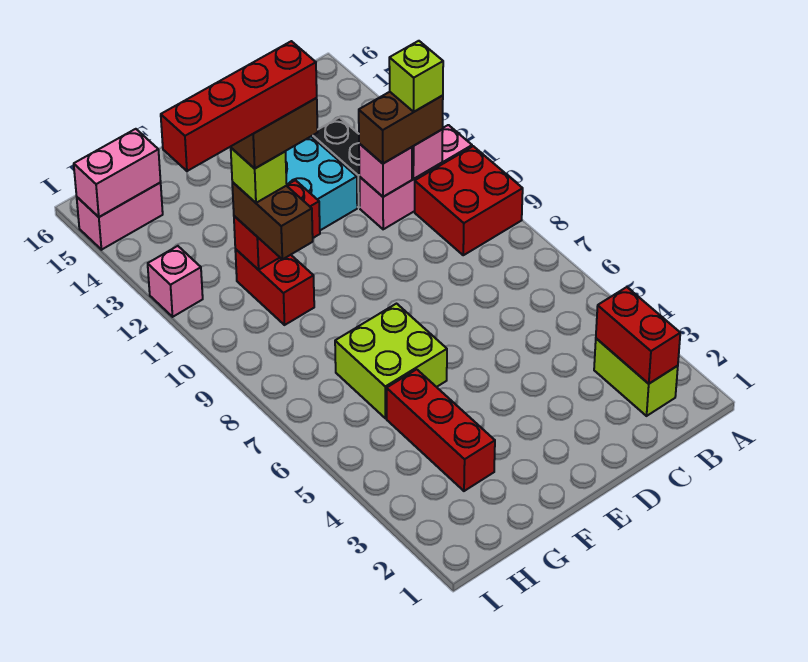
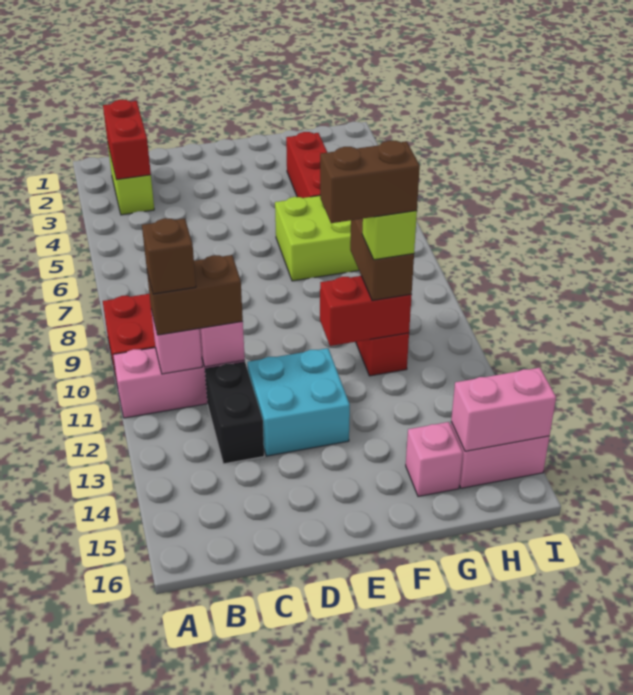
lime 1x1 brick [389,41,443,112] -> brown 1x1 brick [142,218,196,294]
red 1x4 brick [161,41,317,171] -> none
pink 1x1 brick [148,246,203,317] -> pink 1x1 brick moved to [406,422,463,497]

